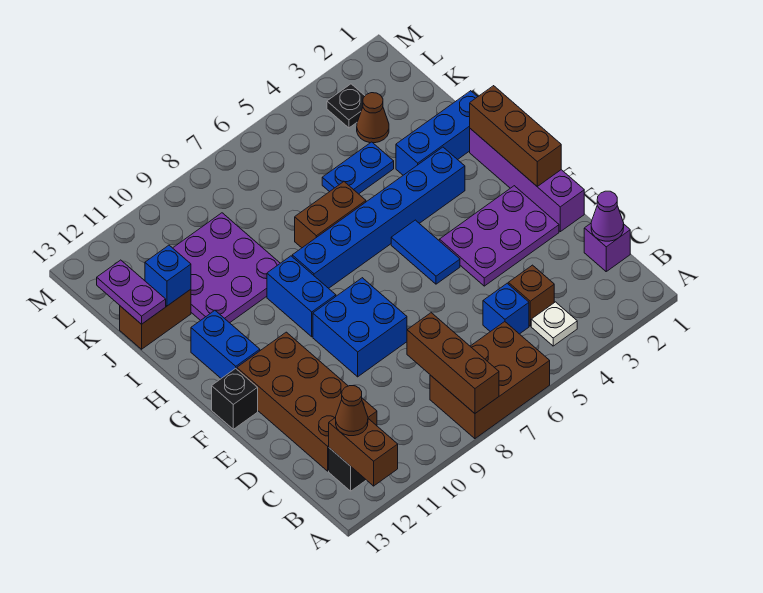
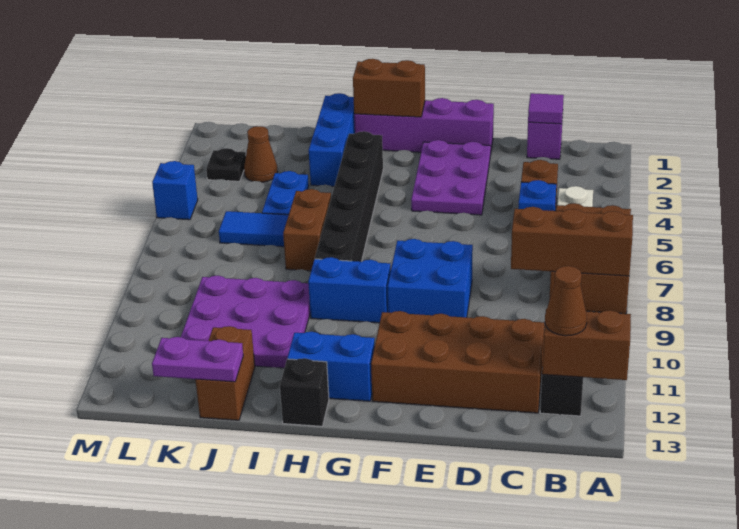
purple 1x1 cone [591,191,624,241] -> purple 1x1 tile [528,93,564,124]
brown 1x3 brick [470,86,561,187] -> brown 1x2 brick [353,59,425,117]
blue 1x2 tile [391,220,460,284] -> blue 1x2 tile moved to [219,211,289,247]
black 1x1 brick [212,368,258,429] -> black 1x1 brick moved to [280,358,329,426]
blue 1x6 brick [292,147,465,288] -> black 1x6 brick [315,131,383,262]
blue 1x1 brick [145,245,191,306] -> blue 1x1 brick moved to [152,161,198,220]

